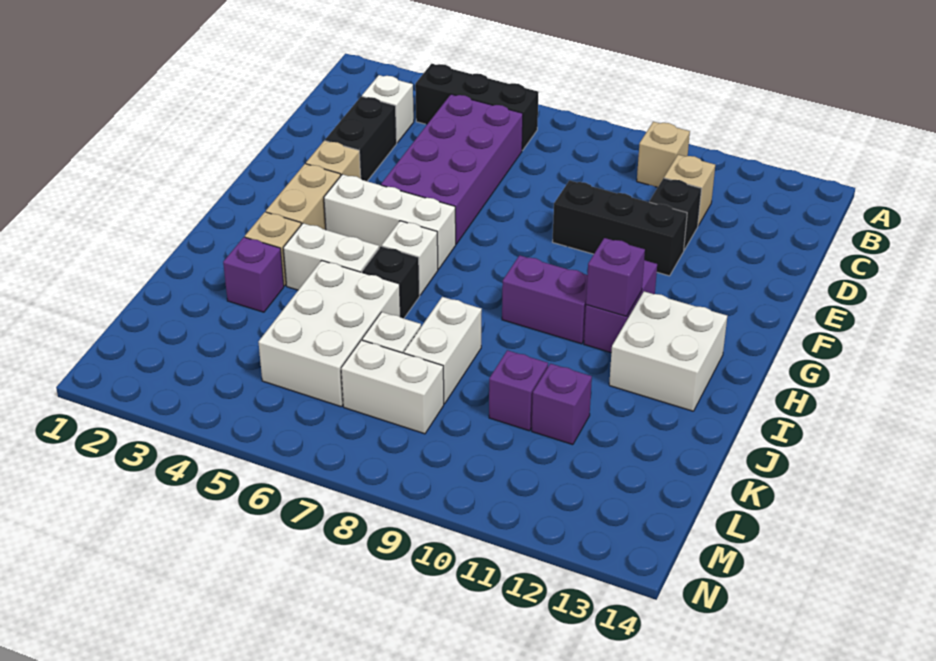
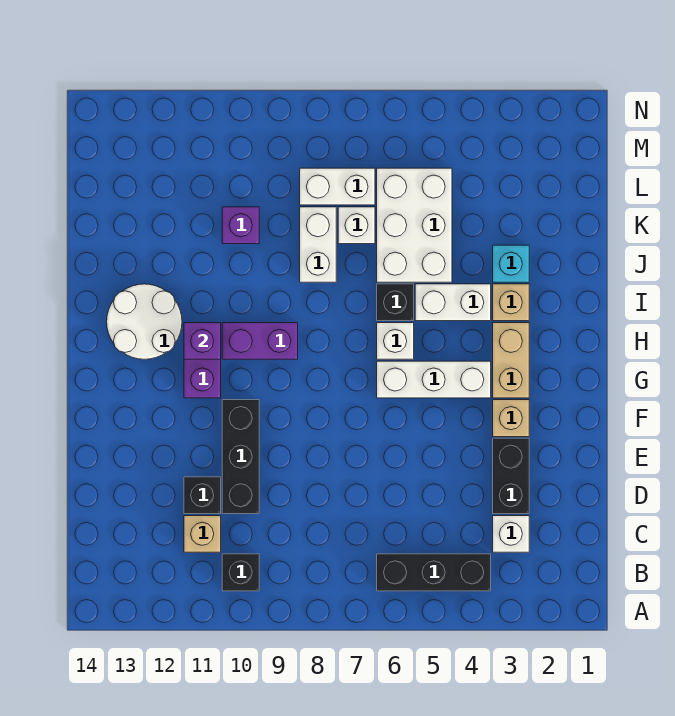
tan 1x1 brick [637,122,690,187] -> black 1x1 brick [222,554,259,591]
purple 2x4 brick [381,94,523,244] -> none
black 1x3 brick [553,180,687,276] -> black 1x3 brick turned to [222,400,259,514]
white 2x2 brick [609,291,727,411] -> white 2x2 round brick [107,284,182,359]
purple 1x1 brick [223,237,284,312] -> cyan 1x1 brick [493,245,529,282]
purple 1x1 brick [532,364,592,445] -> none

